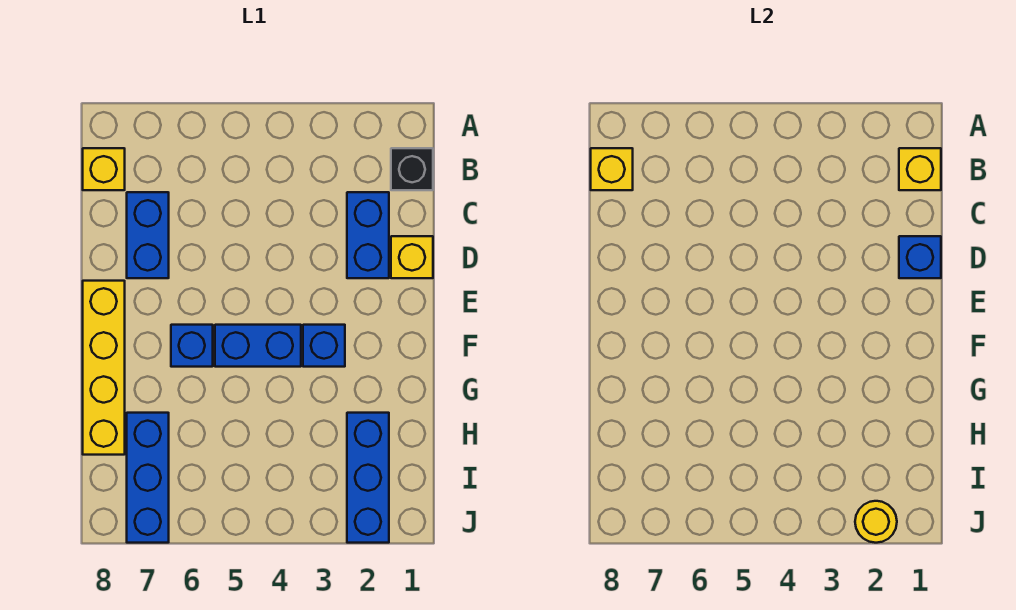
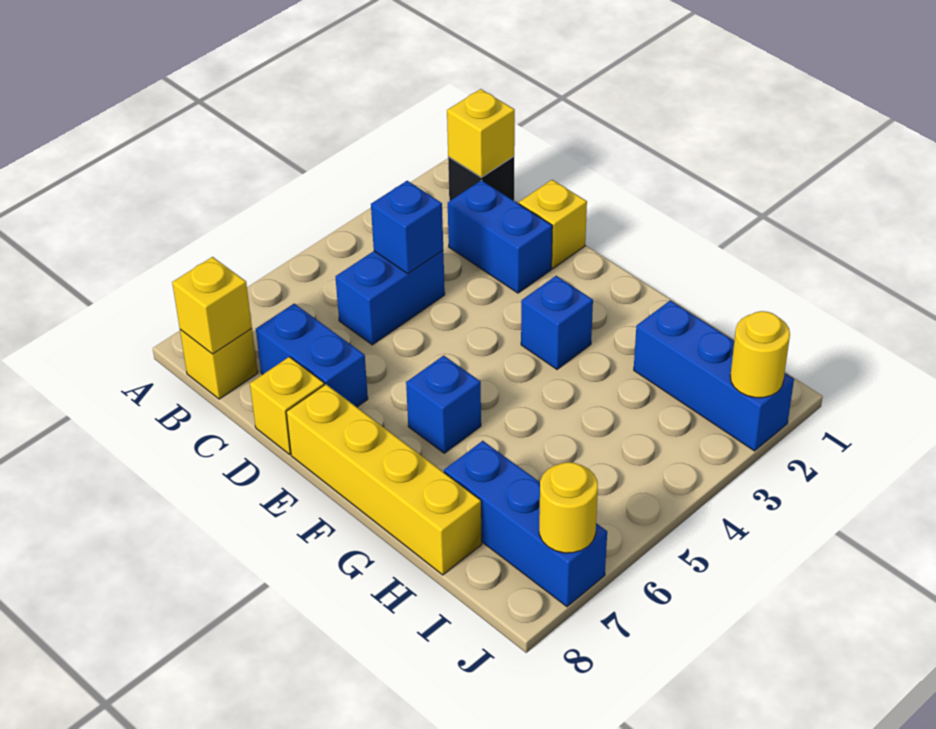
blue 1x1 brick [899,236,941,278] -> blue 1x1 brick moved to [371,181,443,274]
none -> yellow 1x1 brick [250,357,324,454]
blue 1x2 brick [215,325,301,367] -> blue 1x2 brick moved to [336,251,445,345]
none -> yellow 1x1 round brick [539,462,598,553]

